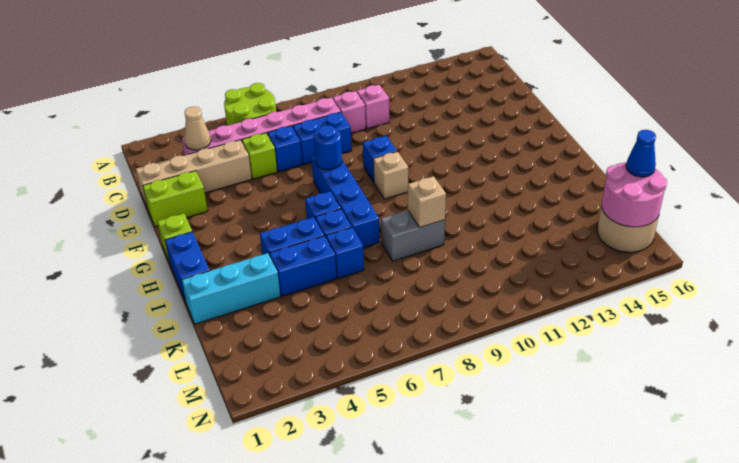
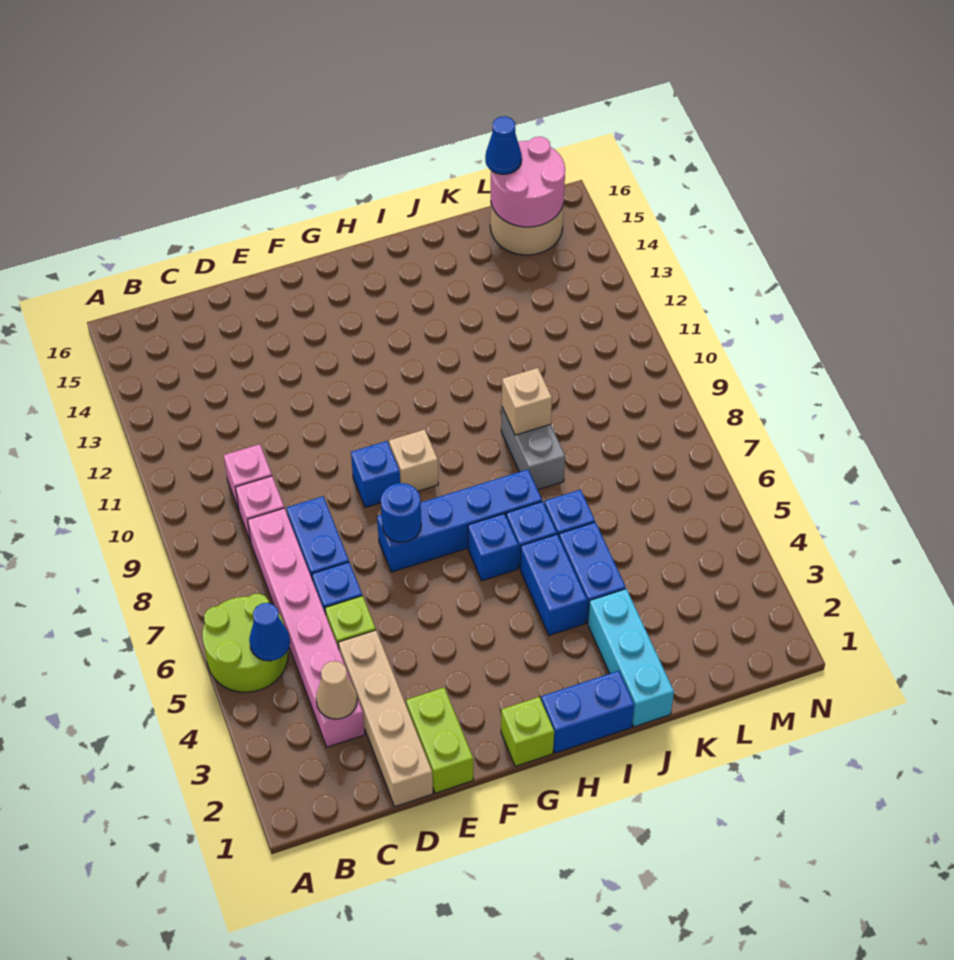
none -> blue 1x1 cone [249,603,290,661]

